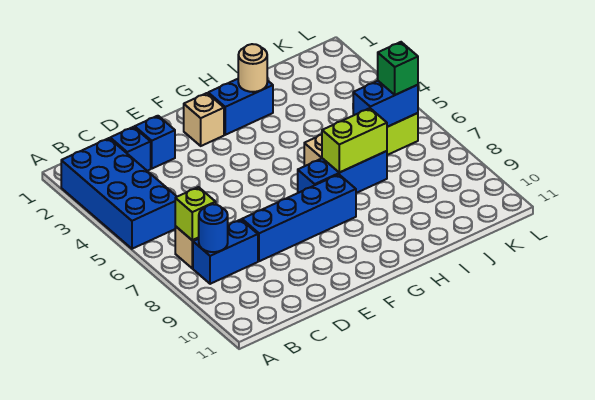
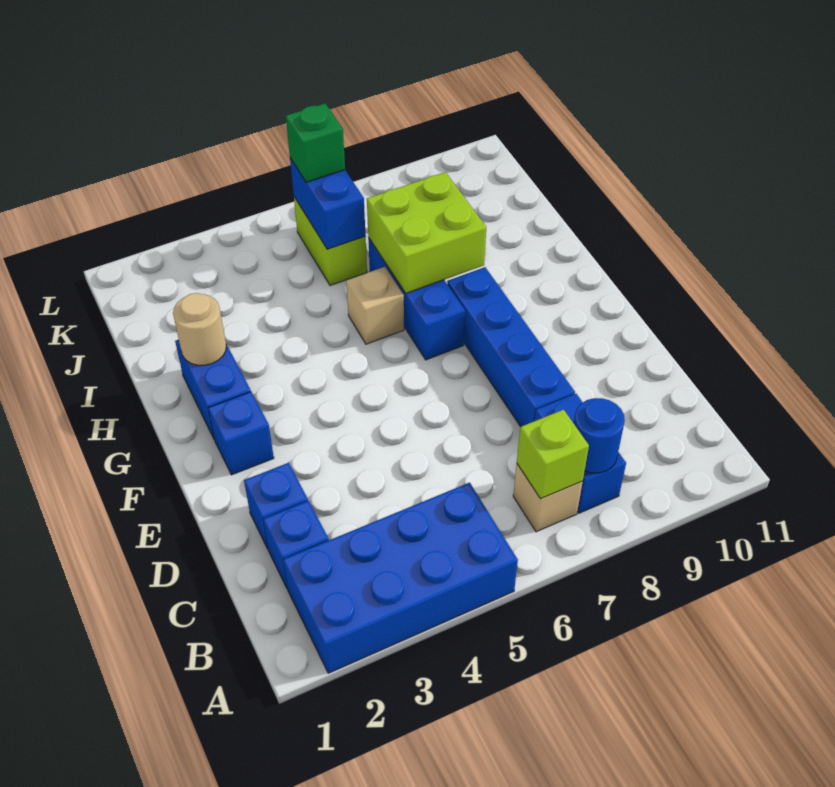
tan 1x1 brick [184,93,224,146] -> blue 1x1 brick [208,392,274,475]
lime 1x2 brick [322,108,387,173] -> lime 2x2 brick [367,172,486,293]

